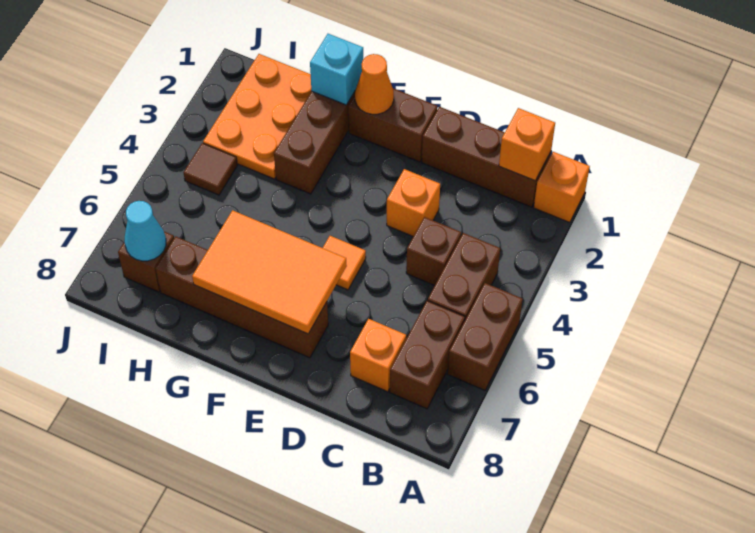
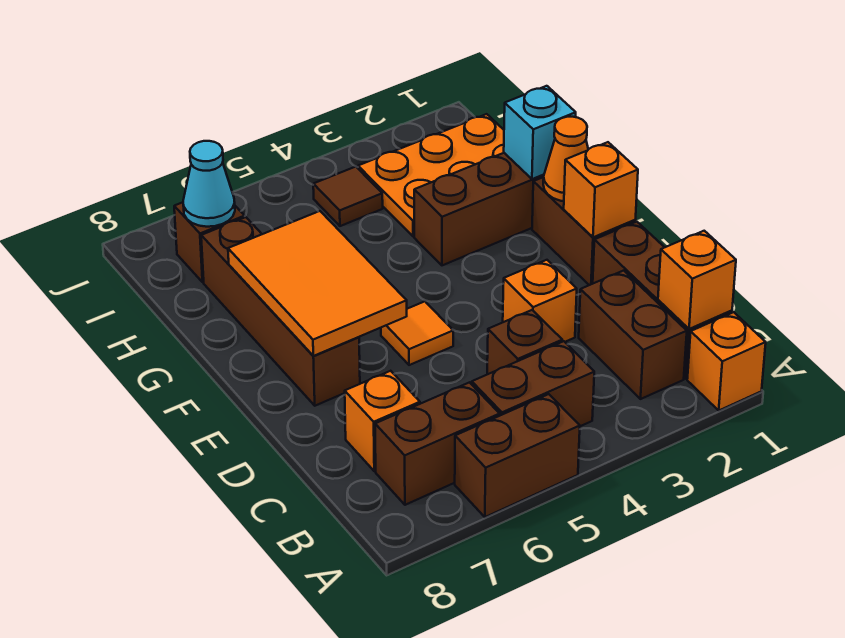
none -> brown 1x2 brick [579,271,687,399]
none -> orange 1x1 brick [564,142,638,237]

